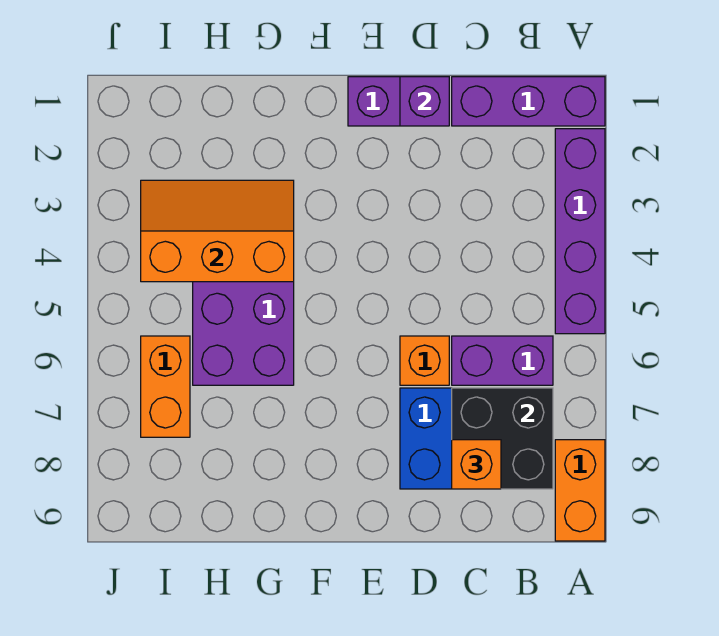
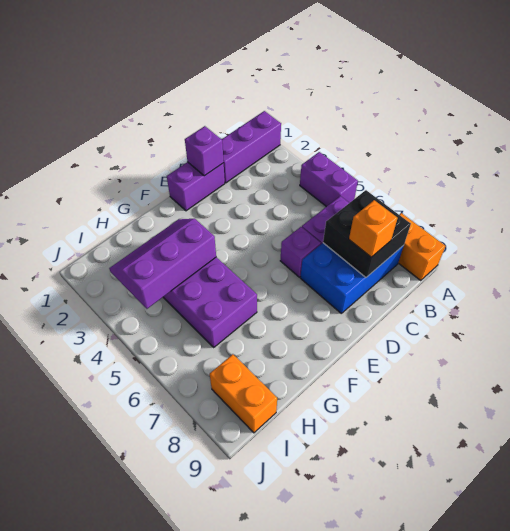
purple 1x4 brick [555,129,605,334] -> purple 1x2 brick [300,152,358,207]
orange 1x1 brick [400,336,449,385] -> purple 1x1 brick [280,227,321,277]
orange 2x3 slope [141,180,294,282] -> purple 2x3 slope [109,219,216,309]
orange 1x2 brick [141,336,190,437] -> orange 1x2 brick moved to [210,354,277,433]

